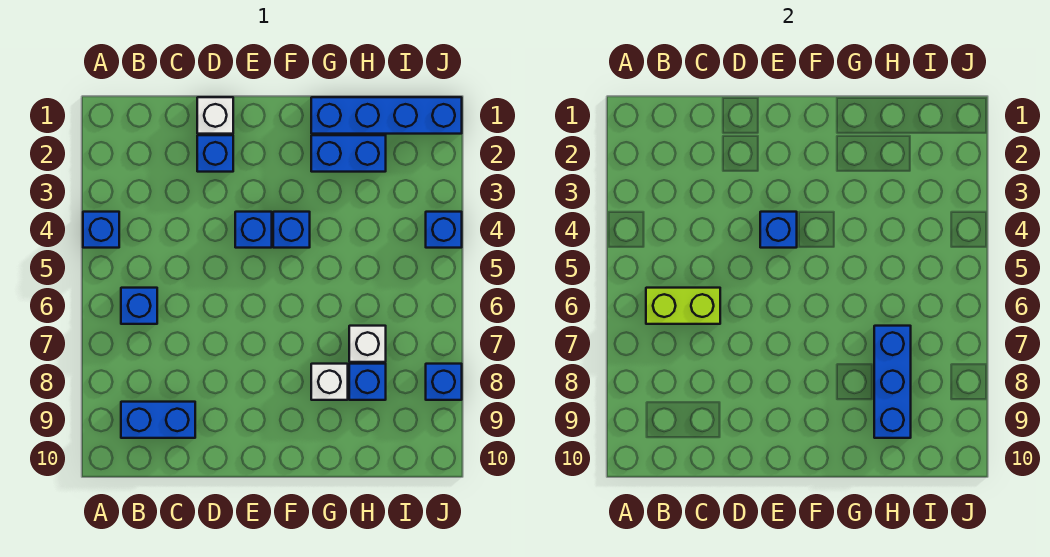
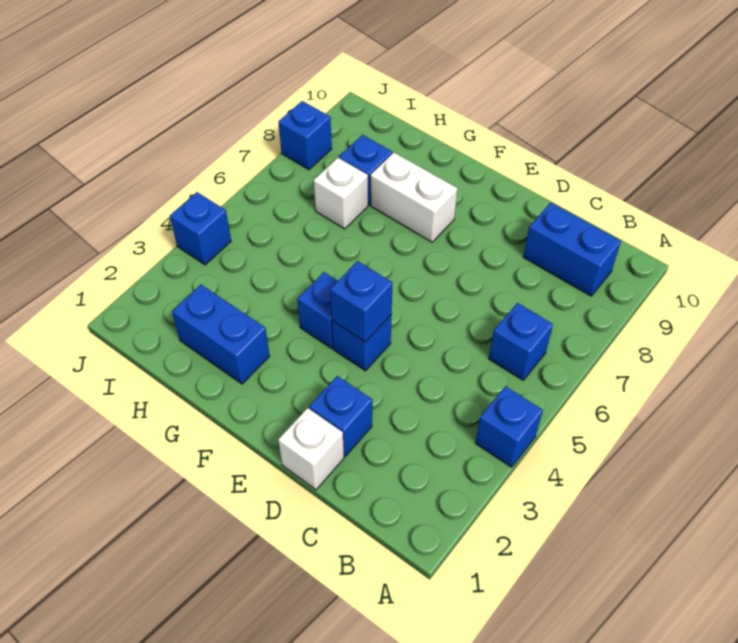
lime 1x2 brick [646,288,720,324] -> none
blue 1x4 brick [311,97,462,134] -> none
white 1x1 brick [311,364,348,400] -> white 1x2 brick [371,153,458,242]
blue 1x3 brick [874,326,911,438] -> none

